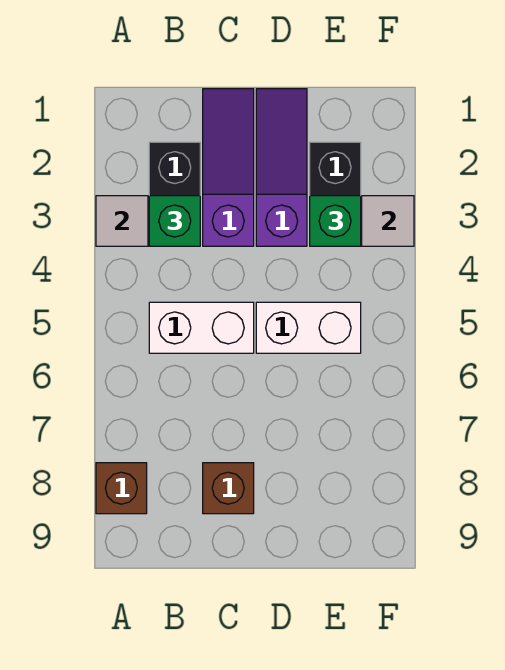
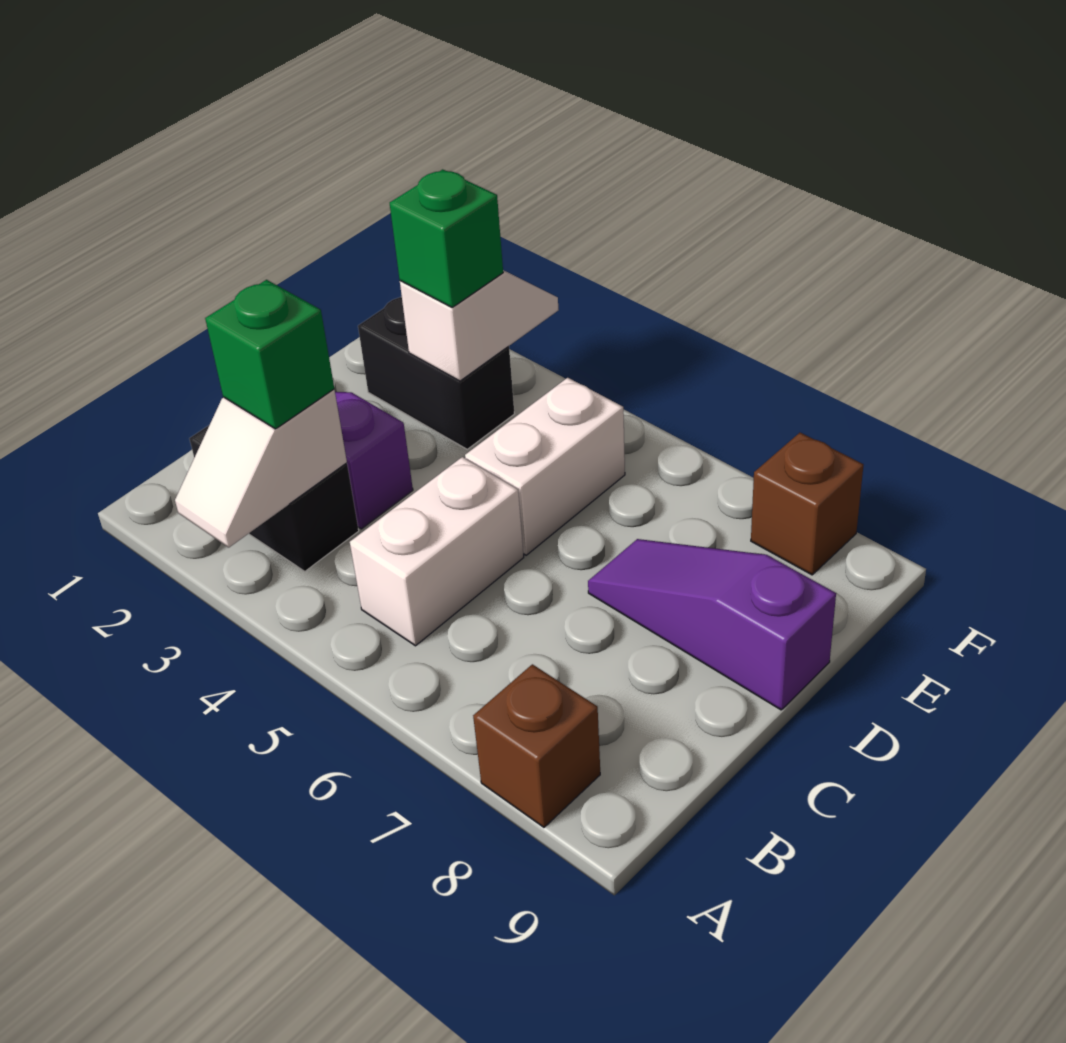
brown 1x1 brick [203,463,254,514] -> brown 1x1 brick moved to [751,433,863,575]
purple 1x3 slope [256,89,307,246] -> purple 1x3 slope moved to [588,539,836,710]

